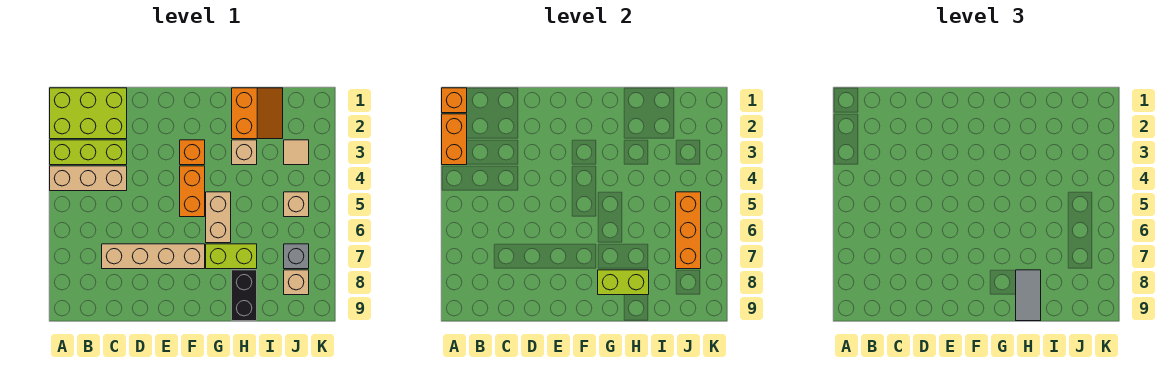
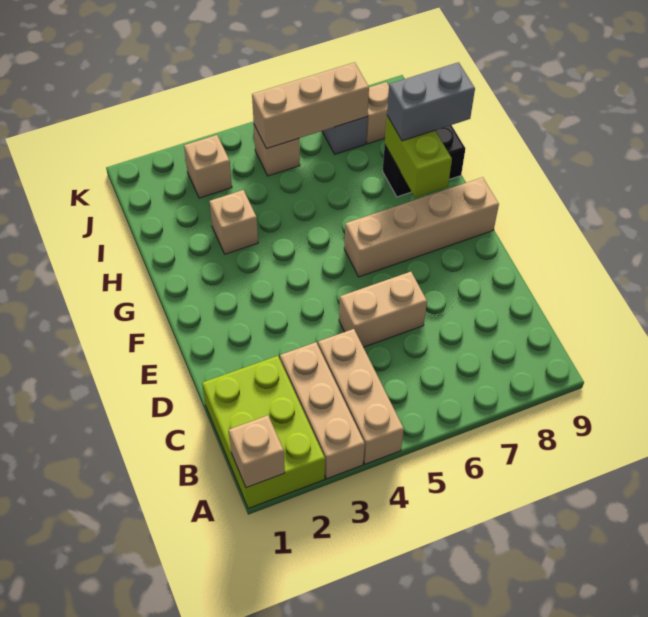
orange 1x1 brick [442,88,467,113] -> tan 1x1 brick [229,415,285,488]
orange 1x2 brick [442,114,467,165] -> none
lime 1x3 brick [50,140,127,165] -> tan 1x3 brick [280,342,365,479]
tan 1x4 brick [102,244,205,269] -> tan 1x4 brick turned to [344,177,499,277]
orange 1x1 brick [180,140,205,165] -> none
orange 1x2 brick [180,166,205,217] -> none
tan 1x2 brick [206,192,231,243] -> tan 1x2 brick moved to [339,272,427,347]
lime 1x2 brick [206,244,257,269] -> none
orange 2x2 slope [232,88,283,139] -> none
grey 1x2 tile [1016,270,1041,321] -> grey 1x2 brick [387,62,475,141]
tan 1x1 tile [284,140,309,165] -> tan 1x1 brick [184,135,232,198]
orange 1x3 brick [676,192,701,269] -> tan 1x3 brick [252,62,369,149]

